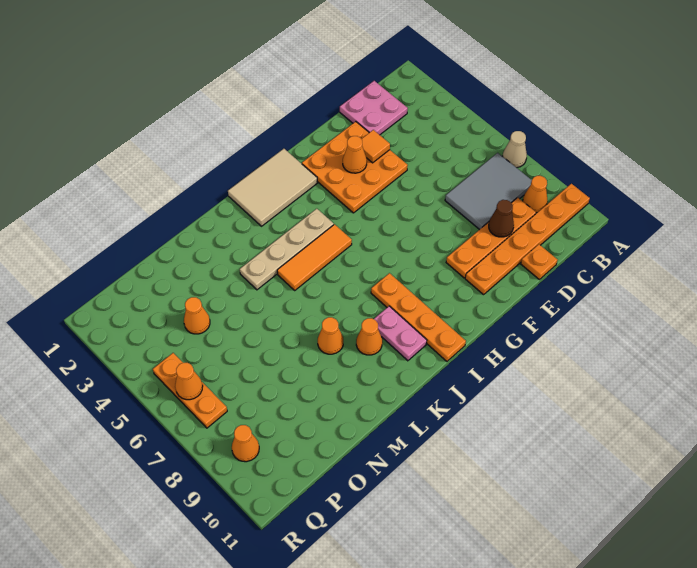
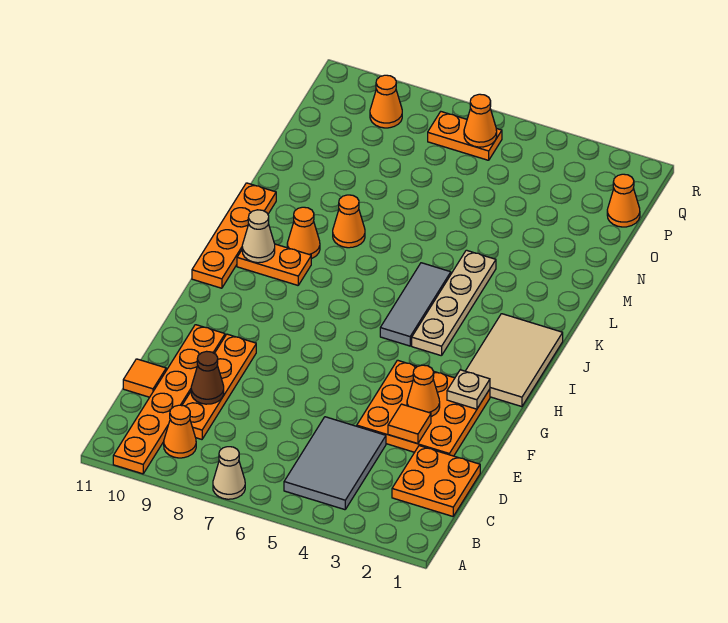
grey 2x3 tile [445,153,532,230] -> grey 2x3 tile moved to [284,417,386,510]
pink 2x2 plate [340,81,408,135] -> orange 2x2 plate [392,446,480,516]
orange 1x1 plate [521,244,558,279] -> orange 1x1 tile [123,359,166,397]
none -> tan 1x1 plate [447,370,490,409]
orange 1x3 tile [277,224,352,290] -> grey 1x3 tile [380,263,451,346]
orange 1x4 plate [371,273,466,361] -> orange 1x4 plate turned to [192,183,276,288]
pink 1x2 plate [374,306,427,361] -> orange 1x2 plate [237,244,311,285]
none -> tan 1x1 cone [242,210,275,263]
orange 1x1 cone [184,297,210,334] -> orange 1x1 cone moved to [607,174,640,227]
orange 1x3 plate [153,353,227,428] -> orange 1x2 plate [428,112,502,160]

